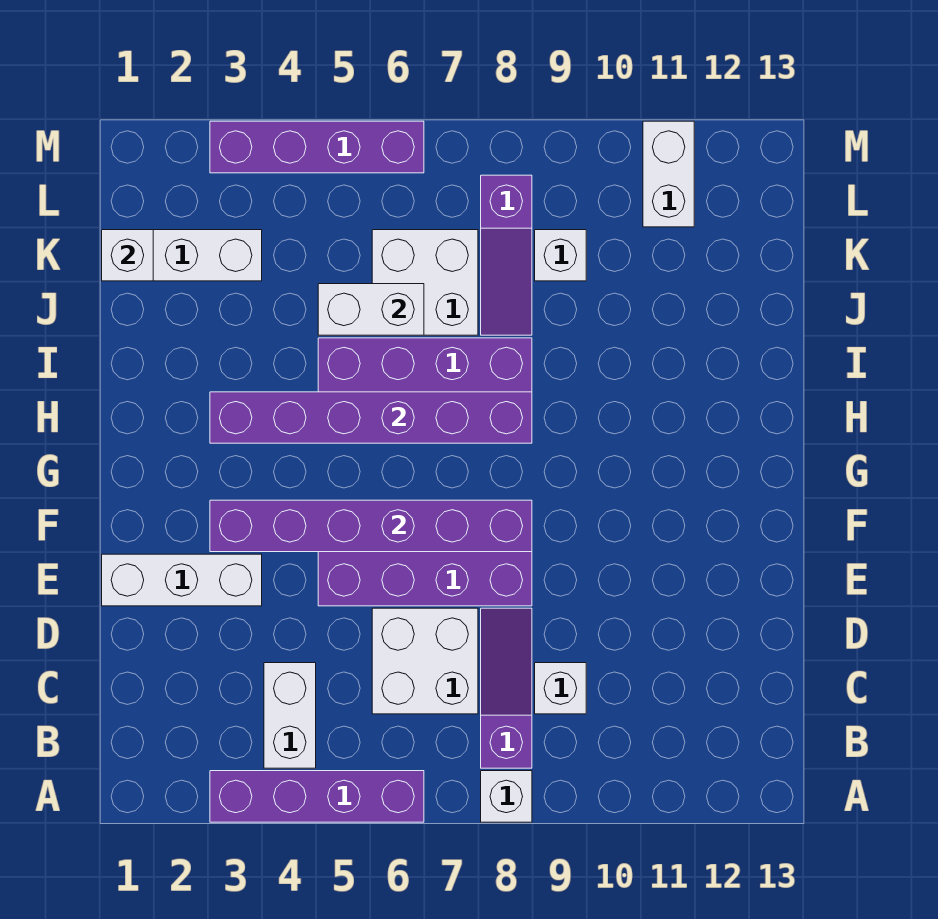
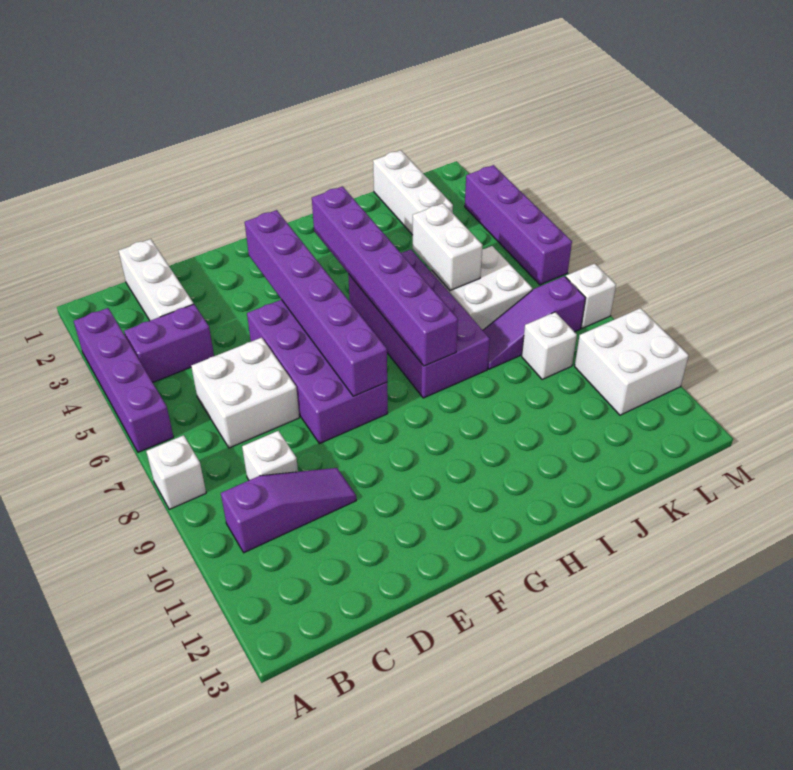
white 1x2 brick [264,663,316,768] -> purple 1x2 brick [124,304,214,382]
purple 1x3 slope [481,608,532,768] -> purple 1x3 slope moved to [221,468,356,553]
white 1x3 brick [102,554,262,606] -> white 1x3 brick moved to [119,239,194,321]
white 1x1 brick [102,230,153,281] -> white 1x1 brick moved to [566,264,616,328]
white 1x2 brick [643,121,694,227] -> white 2x2 brick [575,308,689,415]

